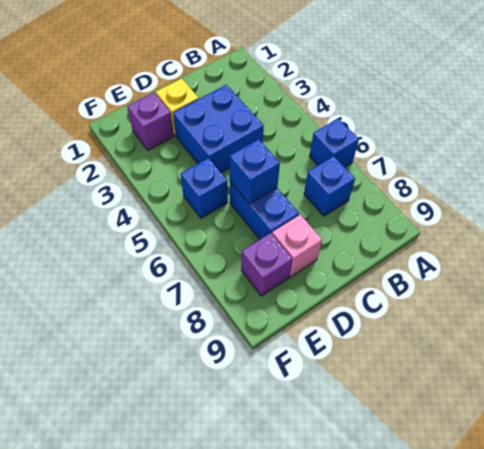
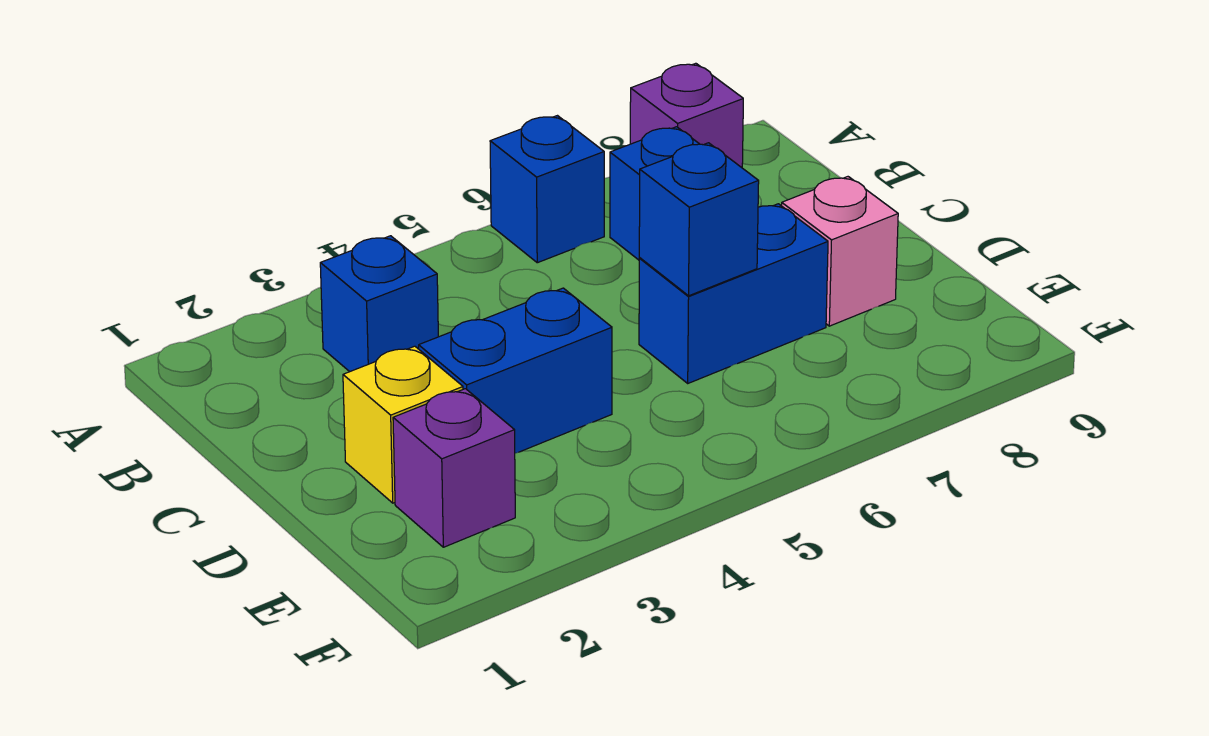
blue 2x2 brick [173,85,264,173] -> blue 1x2 brick [419,288,612,453]
blue 1x1 brick [181,158,228,218] -> blue 1x1 brick moved to [320,236,438,372]
purple 1x1 brick [241,233,292,296] -> purple 1x1 brick moved to [630,63,743,168]

